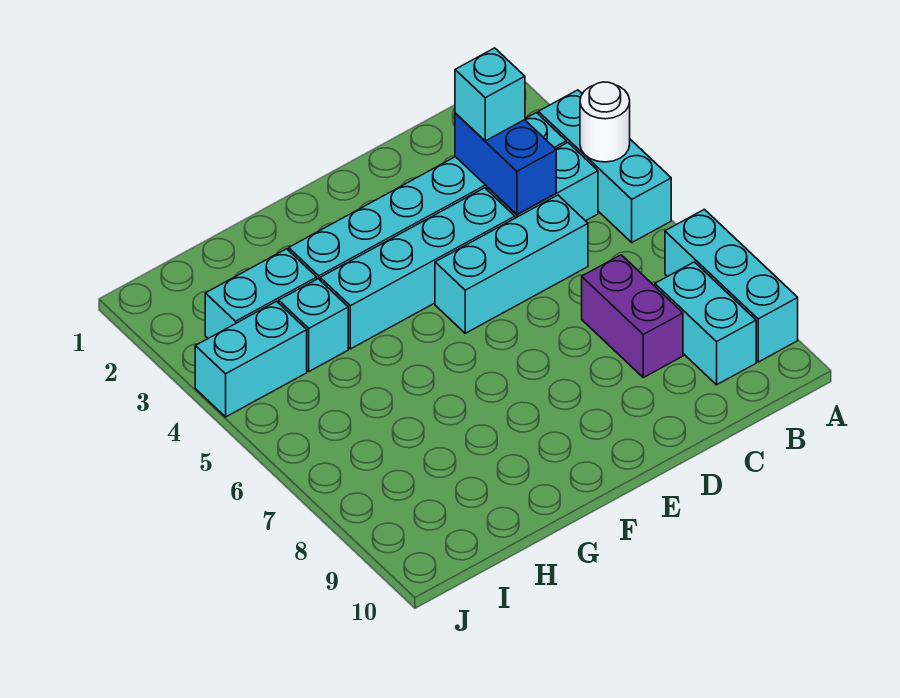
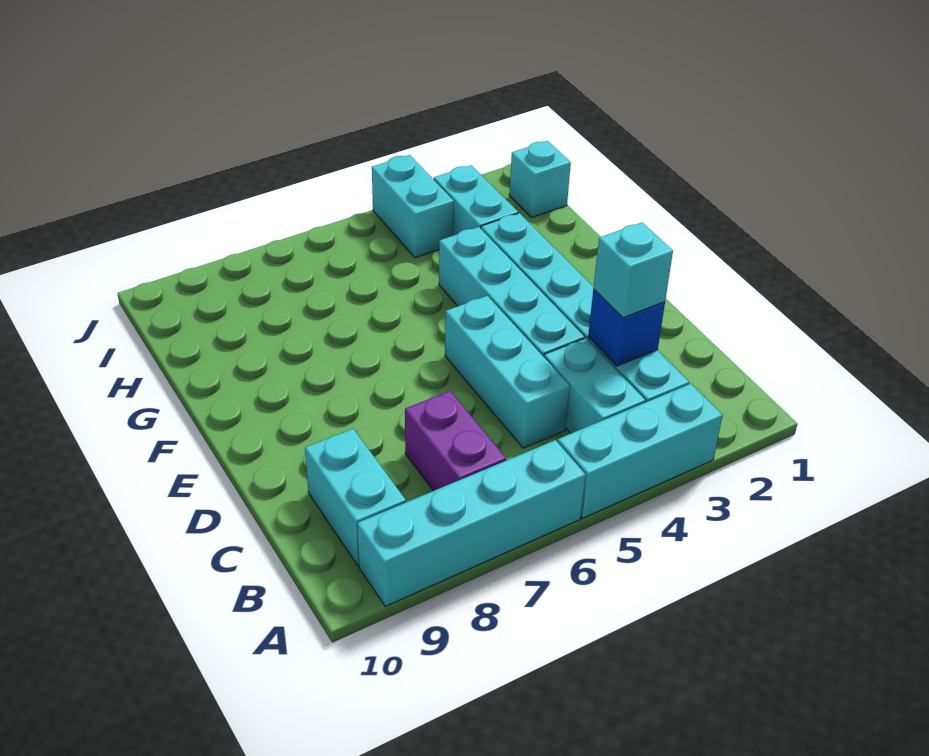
white 1x1 round brick [580,82,630,162] -> none
cyan 1x3 brick [665,209,798,362] -> cyan 1x4 brick [357,440,585,606]
cyan 1x2 brick [655,262,756,385] -> cyan 1x2 brick turned to [305,429,406,566]
blue 1x2 brick [455,113,556,214] -> blue 1x1 brick [588,289,665,366]
purple 1x2 brick [582,255,683,378] -> purple 1x2 brick turned to [405,391,506,491]
cyan 1x1 brick [279,279,348,371] -> cyan 1x1 brick moved to [509,141,571,217]

